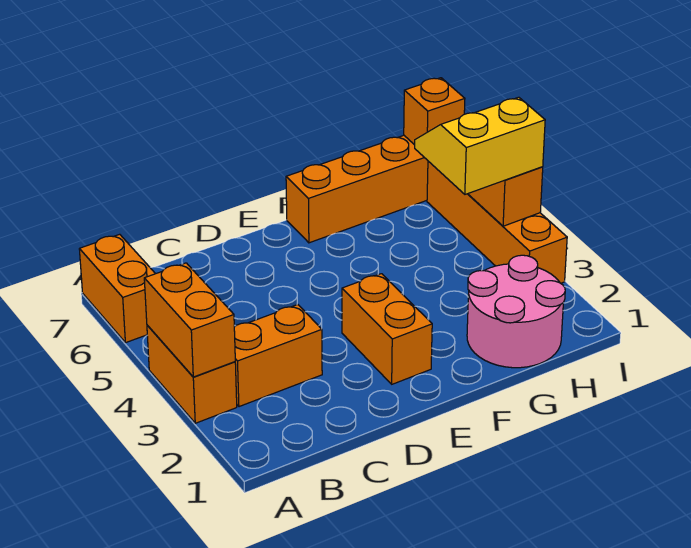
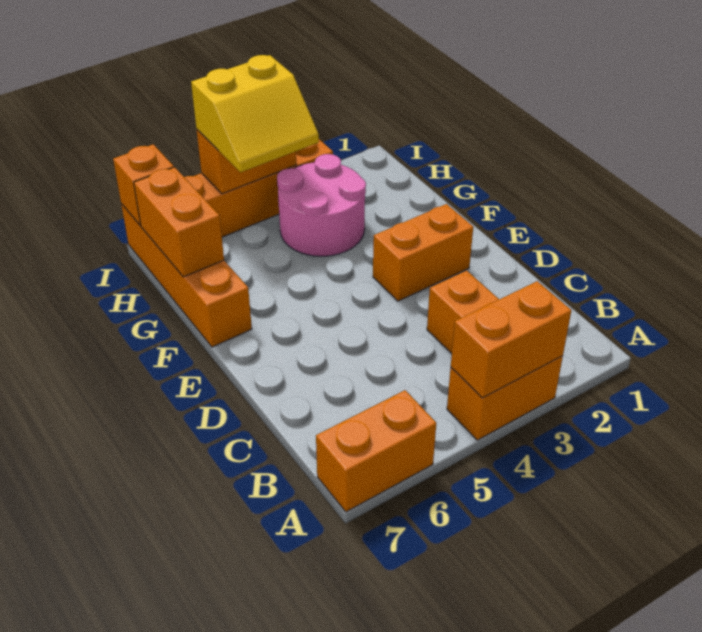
pink 2x2 round brick [467,255,565,368] -> pink 2x2 round brick moved to [277,154,366,256]
none -> orange 1x2 brick [134,167,224,277]
yellow 2x2 slope [415,97,545,194] -> yellow 2x2 slope turned to [191,55,319,172]

